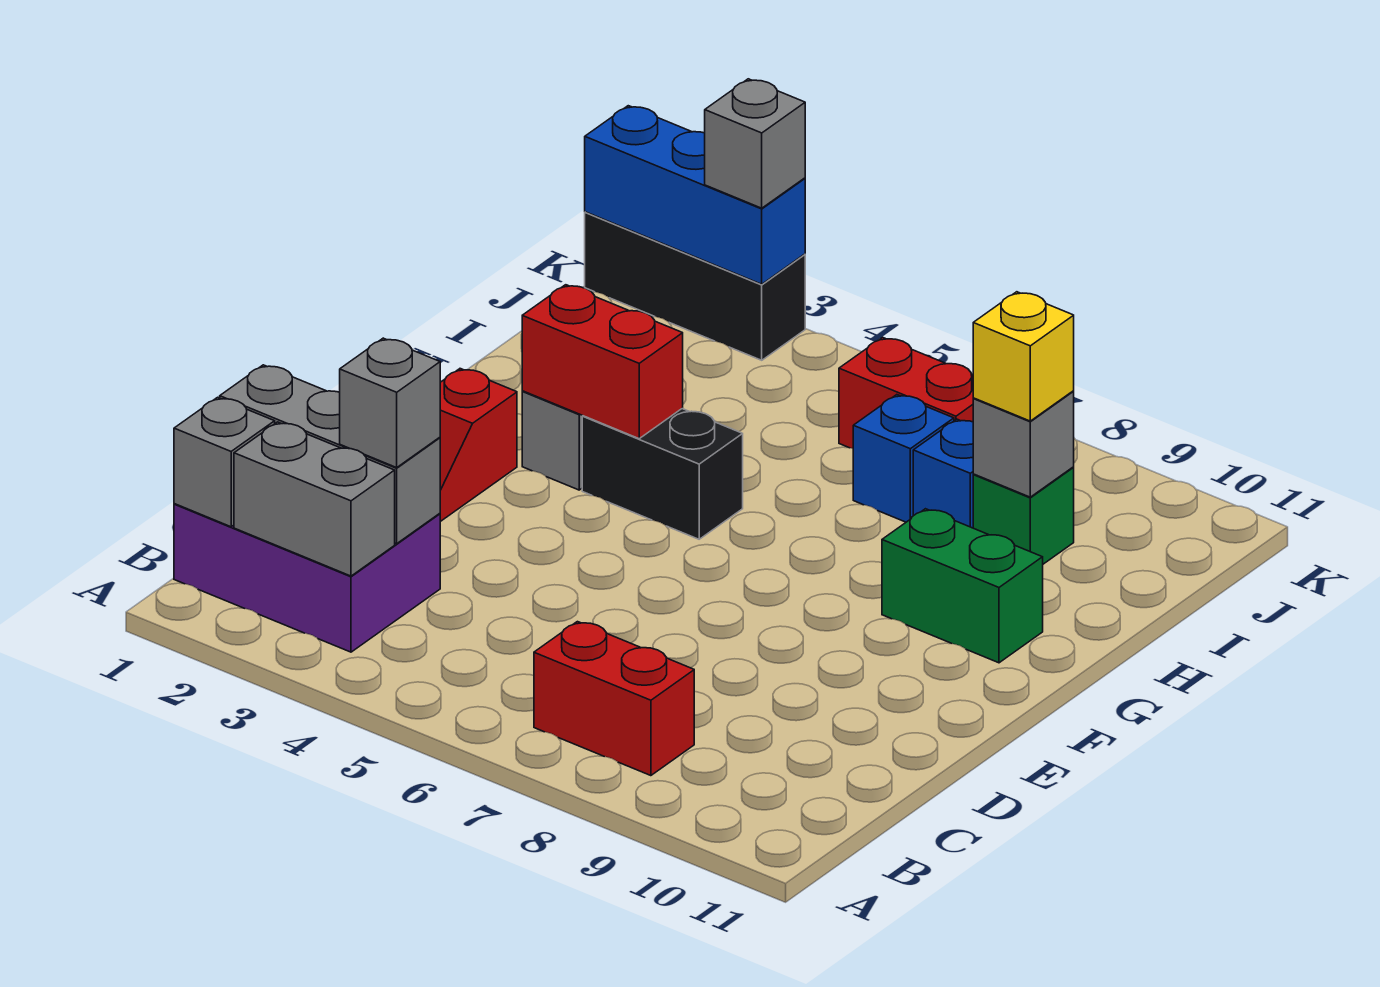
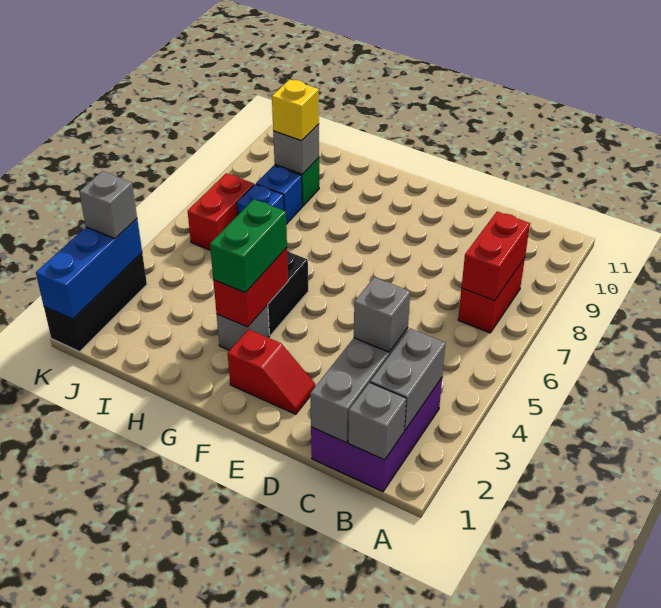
none -> red 1x2 brick [461,212,530,301]
green 1x2 brick [882,509,1043,663] -> green 1x2 brick moved to [210,199,287,293]

